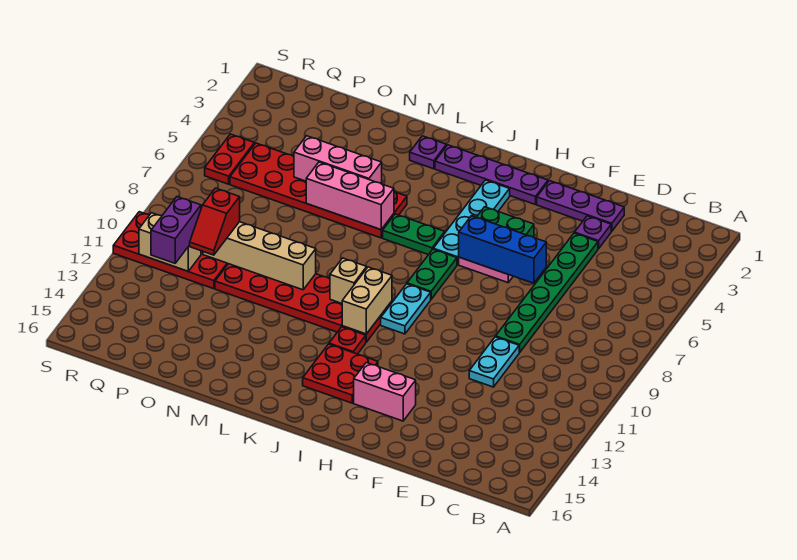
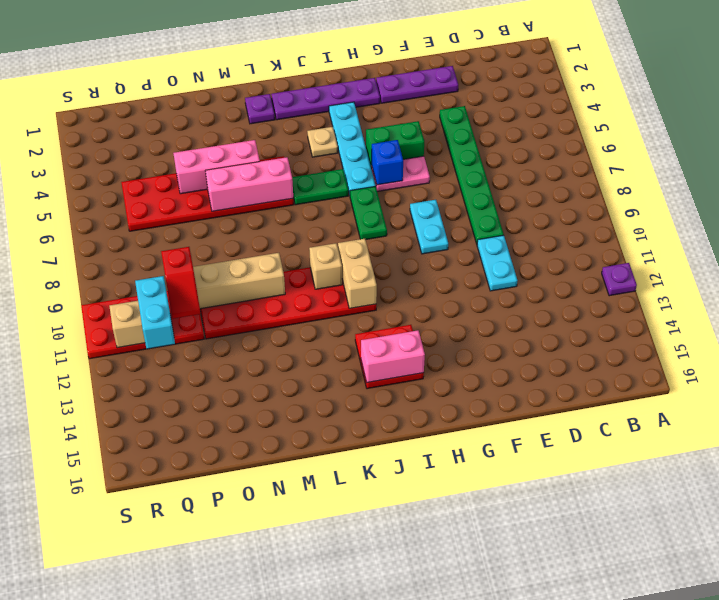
purple 1x1 plate [575,216,611,249] -> purple 1x1 plate moved to [602,263,637,296]
blue 1x3 brick [459,216,546,283] -> blue 1x1 brick [371,140,403,185]
pink 1x2 brick [354,363,416,421] -> pink 1x2 brick moved to [361,330,425,383]
cyan 1x2 plate [381,284,431,334] -> cyan 1x2 plate moved to [410,200,448,254]
none -> tan 1x1 plate [307,127,338,157]
red 1x1 plate [329,327,366,354] -> none
purple 1x2 brick [151,197,201,263] -> cyan 1x2 brick [135,276,175,349]
red 1x2 plate [205,134,254,184] -> none

